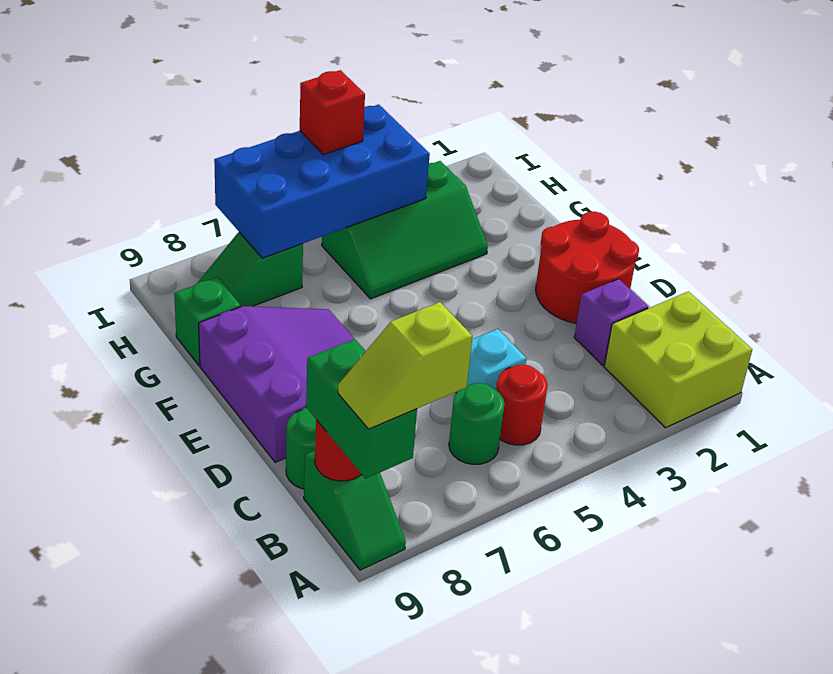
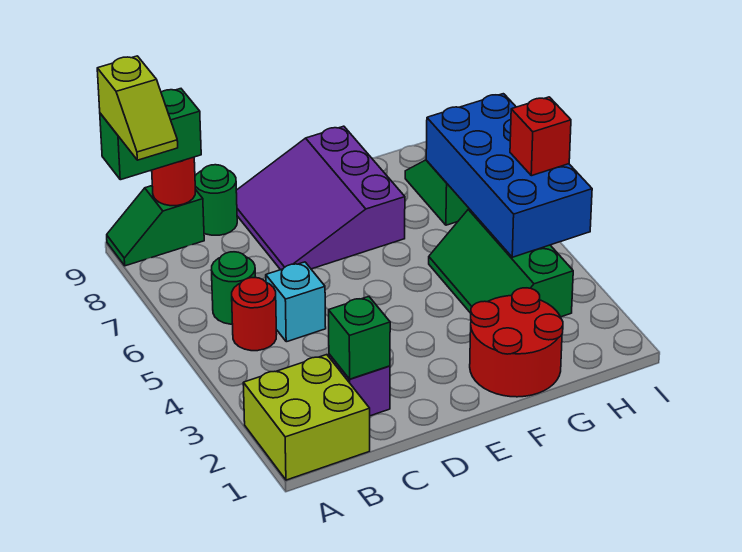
lime 1x2 slope [338,302,472,429] -> lime 1x2 slope turned to [97,56,178,160]
red 2x2 round brick [536,212,639,323] -> red 2x2 round brick moved to [470,288,563,397]
purple 3x3 slope [199,306,355,462] -> purple 3x3 slope turned to [236,126,405,270]
green 1x1 brick [174,277,241,366] -> green 1x1 brick moved to [329,297,390,379]

